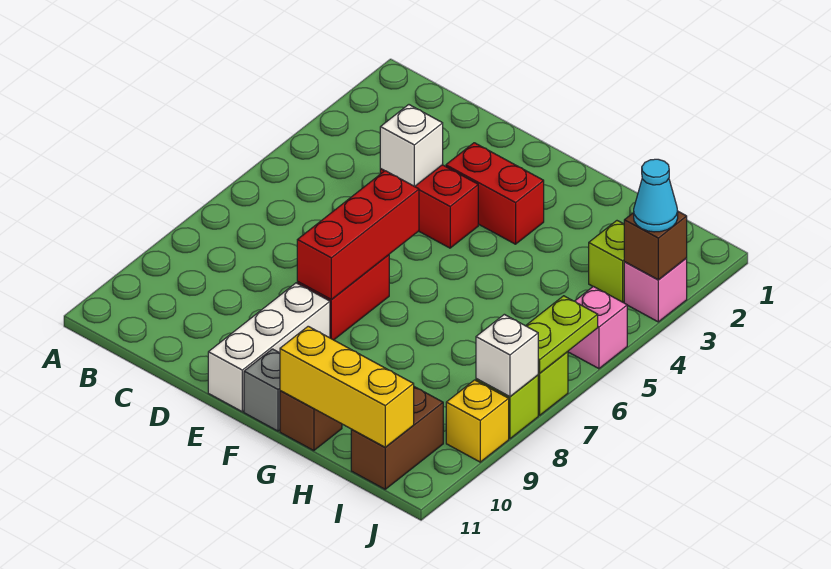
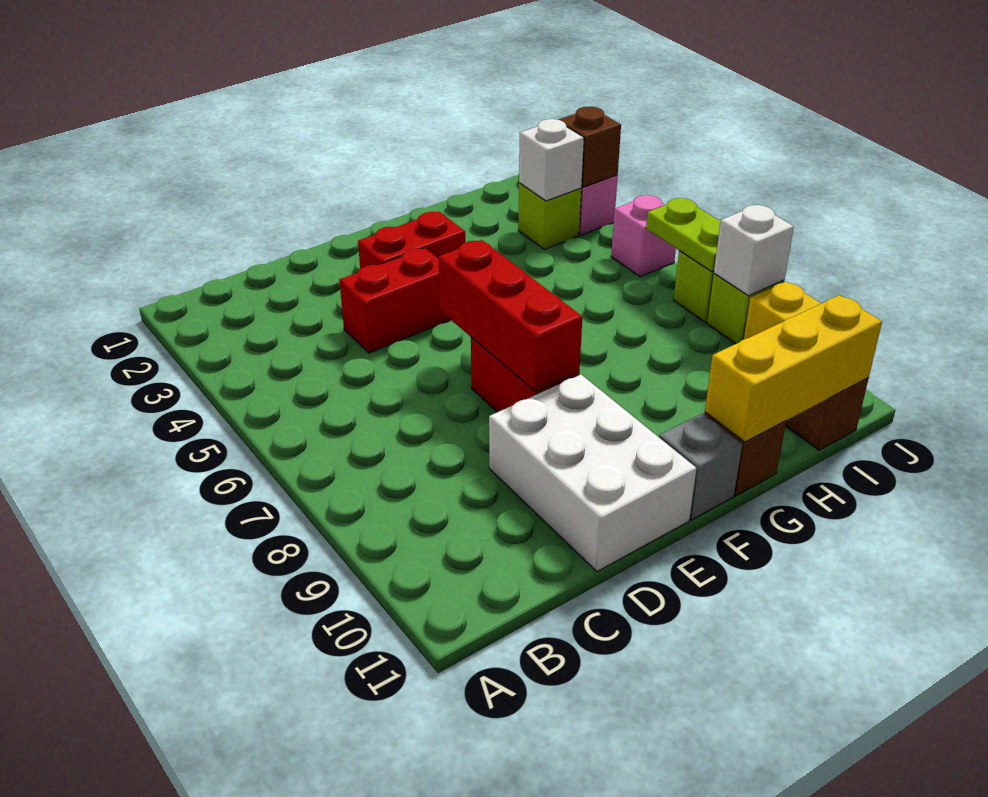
white 1x1 brick [380,105,443,187] -> white 1x1 brick moved to [519,119,584,201]
white 1x3 brick [208,283,330,412] -> white 2x3 brick [489,375,697,571]
cyan 1x1 cone [634,159,678,232] -> none

